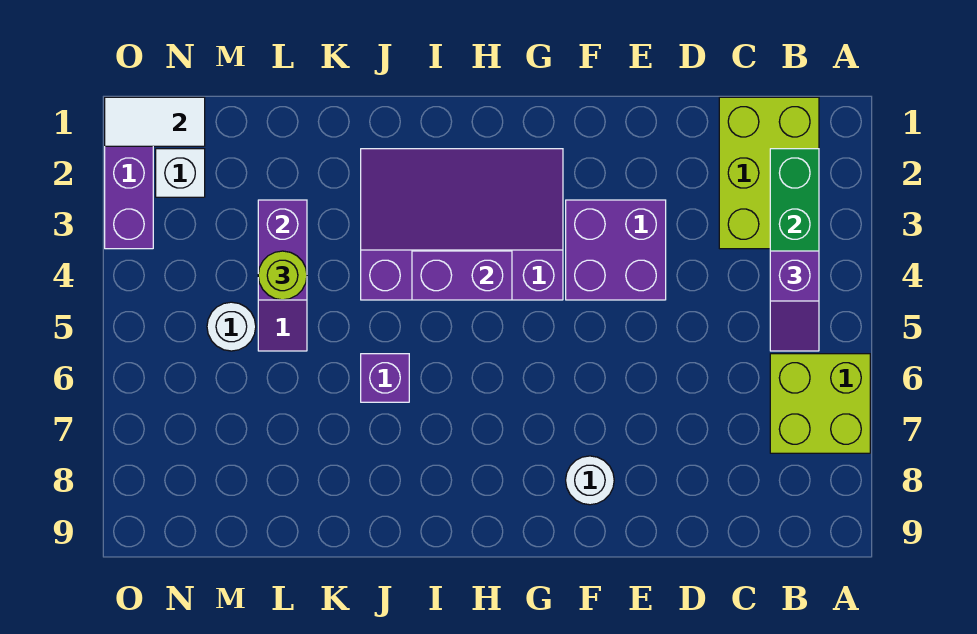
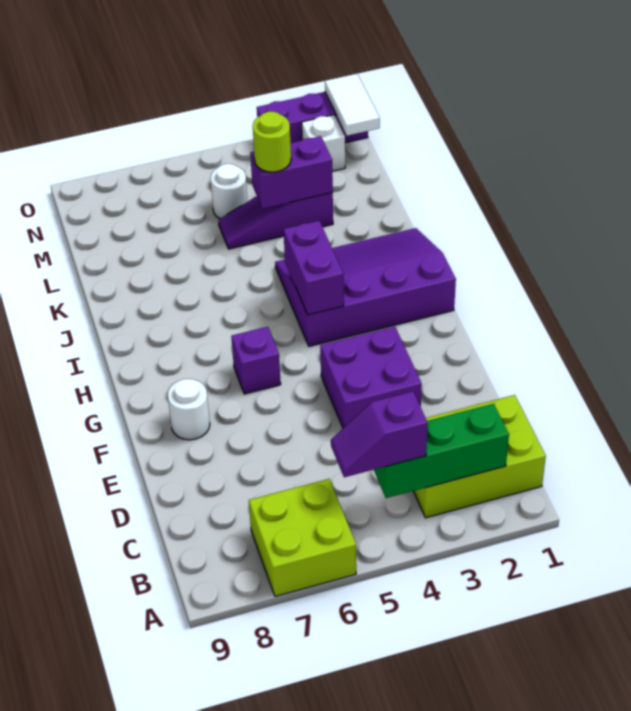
purple 3x4 slope [361,149,563,300] -> purple 3x4 slope turned to [275,228,456,346]
purple 1x1 brick [361,354,409,402] -> purple 1x1 brick moved to [231,327,281,394]

